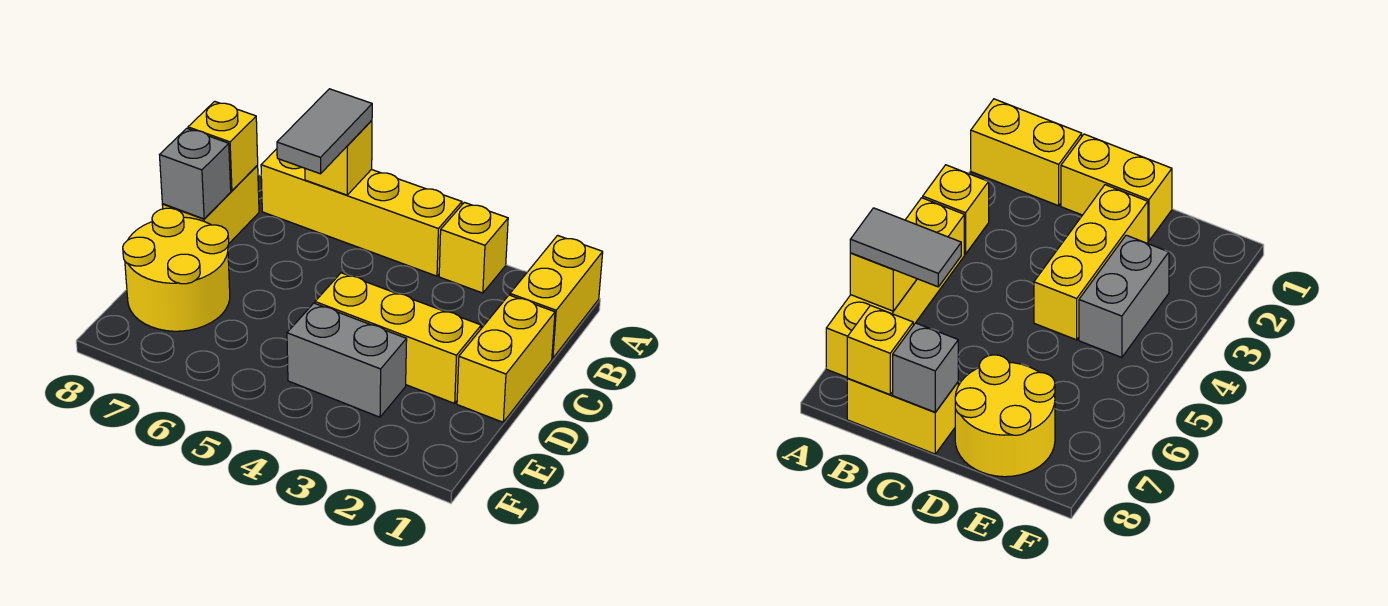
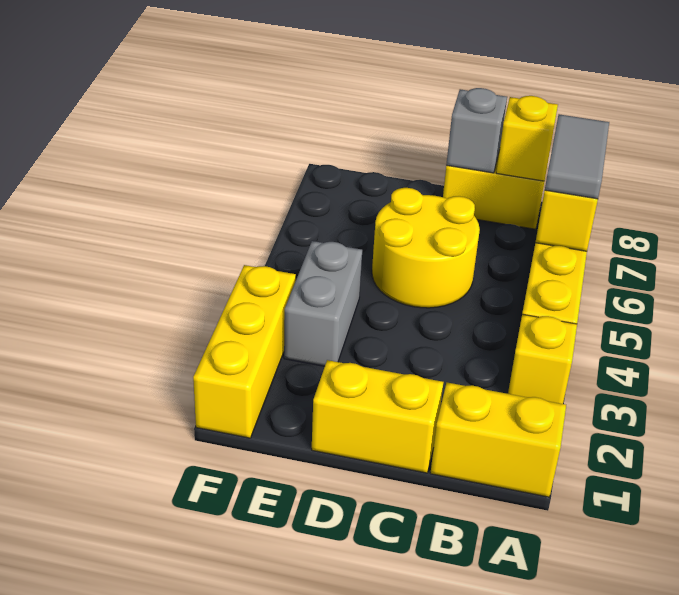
grey 1x2 tile [277,89,372,174] -> grey 1x2 tile turned to [545,114,609,199]
yellow 1x3 brick [315,273,481,403] -> yellow 1x3 brick moved to [193,265,296,438]
yellow 2x2 round brick [123,208,230,331] -> yellow 2x2 round brick moved to [372,188,480,308]

